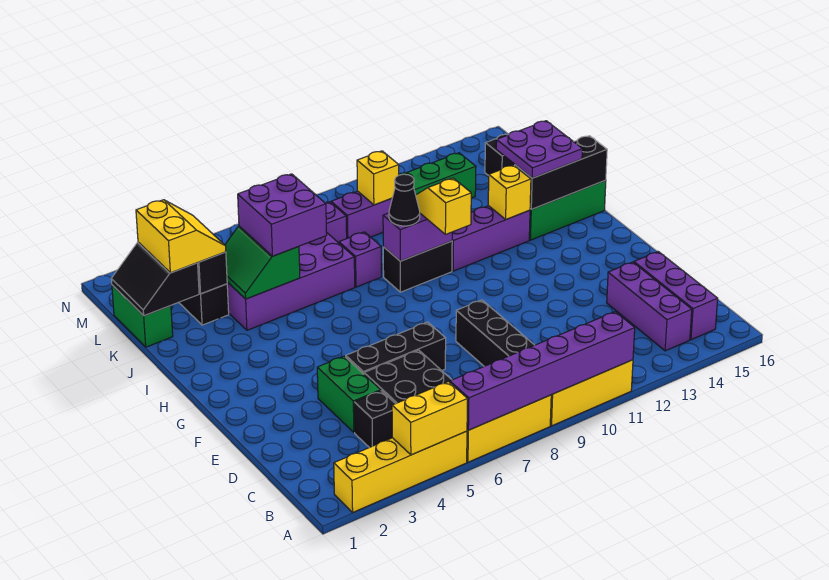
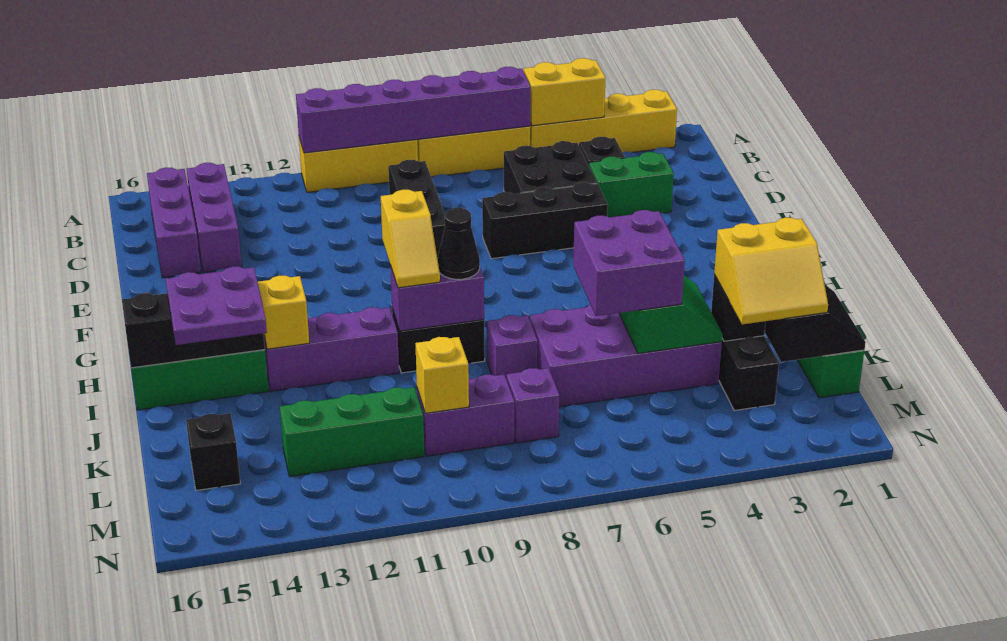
green 1x2 brick [317,356,381,432] -> green 1x2 brick turned to [589,152,674,217]
yellow 2x2 slope [136,200,226,273] -> yellow 2x2 slope turned to [714,218,828,324]

